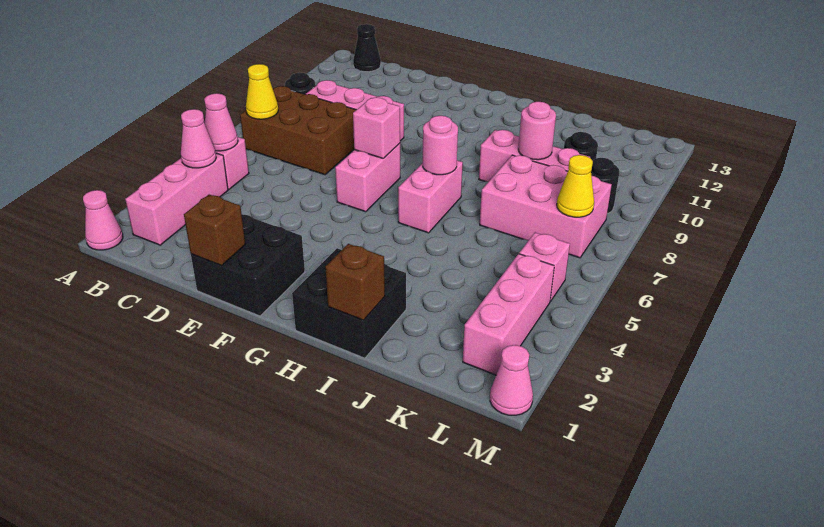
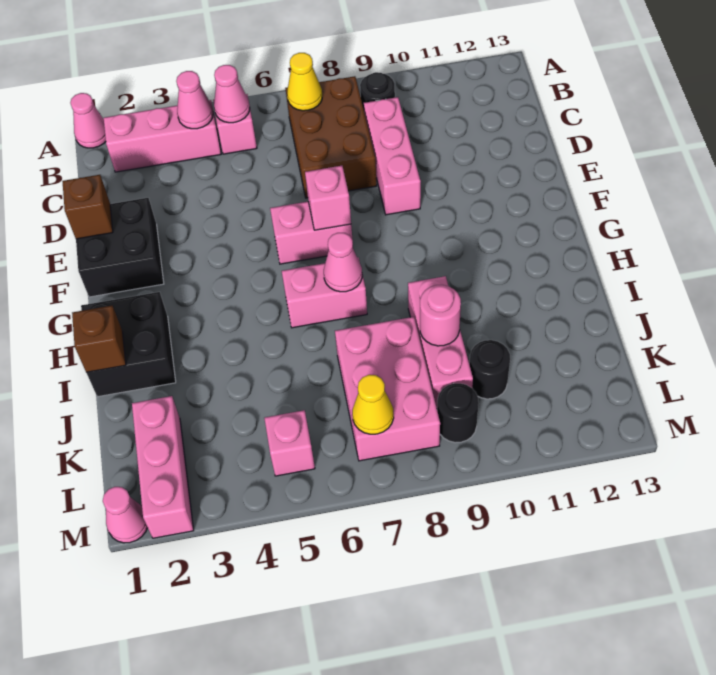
black 1x1 cone [353,24,381,72] -> none
pink 1x1 round brick [423,116,458,175] -> pink 1x1 cone [324,233,362,292]
pink 1x3 brick [463,254,554,375] -> pink 1x3 brick turned to [132,396,194,538]

